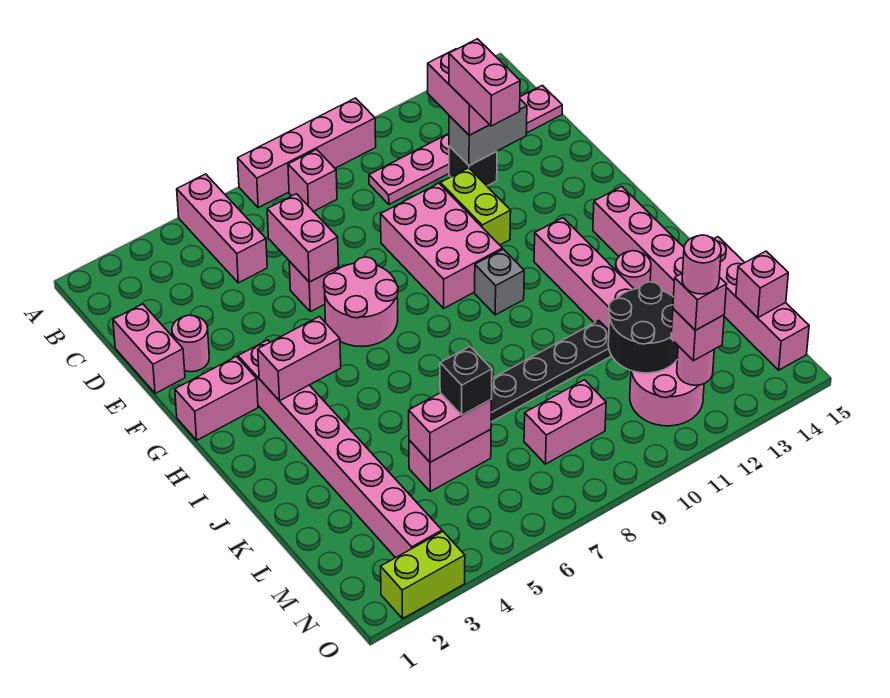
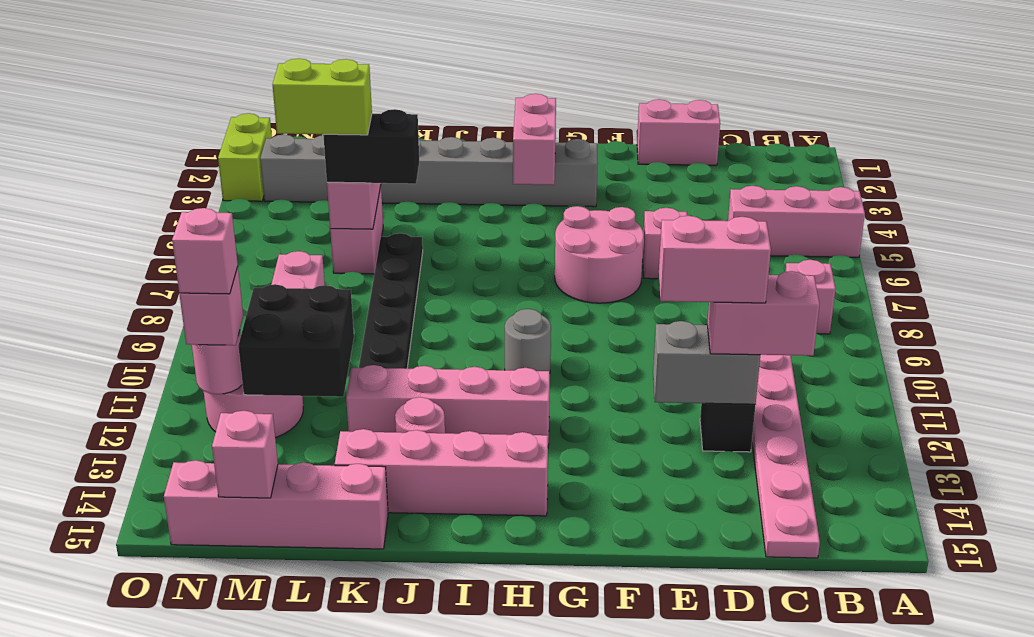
pink 1x4 brick [238,98,376,208] -> none
pink 1x2 brick [267,194,338,282] -> none
grey 1x2 brick [449,99,527,166] -> grey 1x2 brick turned to [653,321,760,404]
pink 1x1 round brick [172,315,209,372] -> none
pink 2x3 brick [381,183,502,308] -> none
lime 1x2 brick [440,168,511,245] -> lime 1x2 brick moved to [272,59,372,135]
pink 1x2 brick [175,357,258,440] -> none
pink 1x8 brick [238,340,442,558] -> grey 1x8 brick [260,135,598,207]
grey 1x1 brick [475,249,524,315] -> grey 1x1 round brick [505,309,551,371]
black 1x1 brick [440,347,492,415] -> black 1x2 brick [323,109,419,184]
black 2x2 round brick [608,282,678,373] -> black 2x2 brick [238,284,354,397]
pink 1x1 round brick [682,235,721,294] -> none

